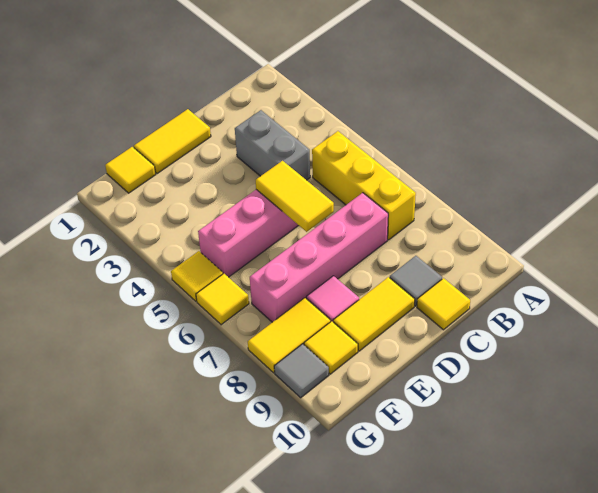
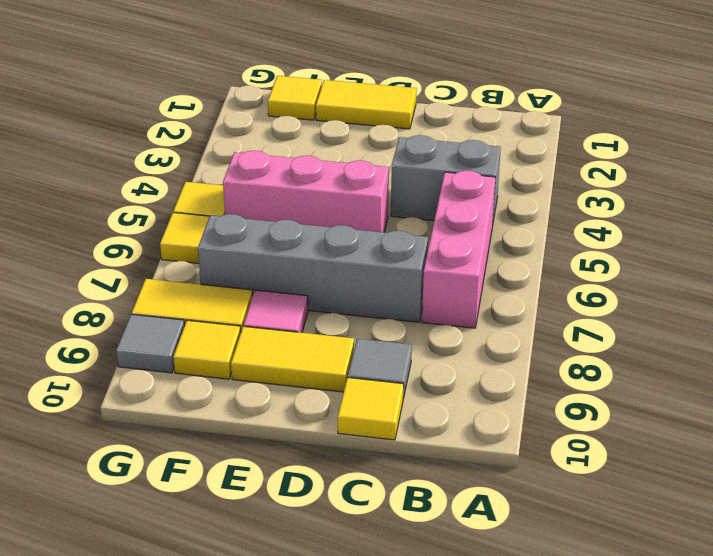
yellow 1x3 brick [312,131,416,240] -> pink 1x3 brick [422,171,496,328]
grey 1x2 brick [235,110,310,180] -> grey 1x2 brick turned to [391,135,501,221]
pink 1x4 brick [250,193,388,322] -> grey 1x4 brick [198,214,428,322]
yellow 1x2 tile [256,161,334,232] -> none

